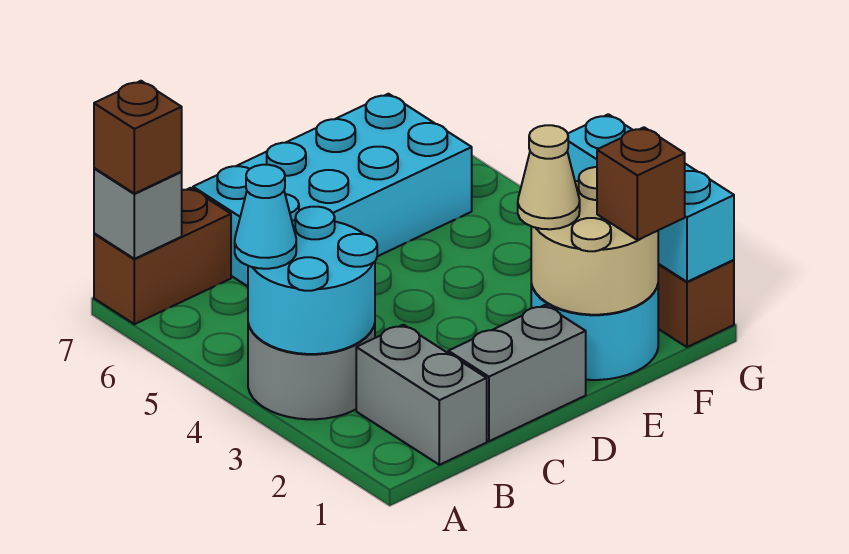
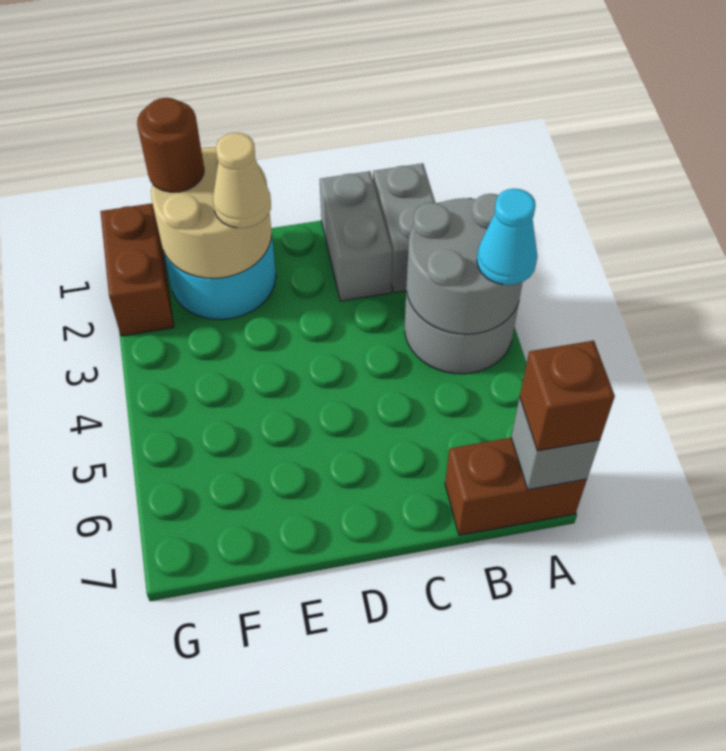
cyan 2x2 round brick [248,207,377,354] -> grey 2x2 round brick [407,194,523,334]
grey 1x2 brick [448,305,586,441] -> grey 1x2 brick turned to [320,171,392,301]
cyan 2x4 brick [193,94,472,286] -> none
brown 1x1 brick [597,127,685,240] -> brown 1x1 round brick [137,98,204,192]
cyan 1x3 brick [567,114,734,282] -> none

